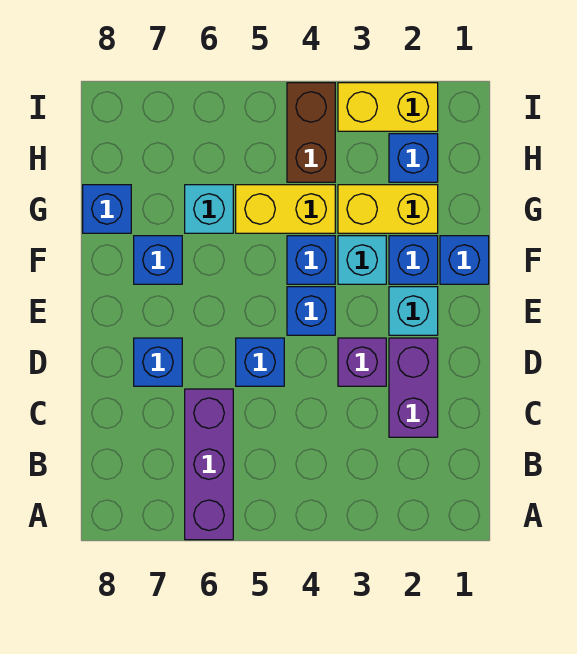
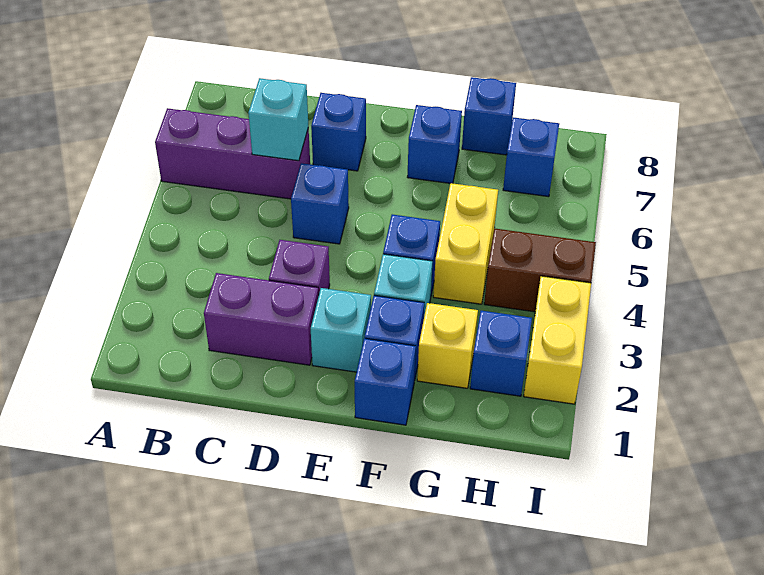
blue 1x1 brick [287,287,335,335] -> blue 1x1 brick moved to [503,117,559,197]
yellow 1x2 brick [338,185,438,233] -> yellow 1x1 brick [417,303,478,388]
cyan 1x1 brick [185,185,233,233] -> cyan 1x1 brick moved to [248,78,308,161]

